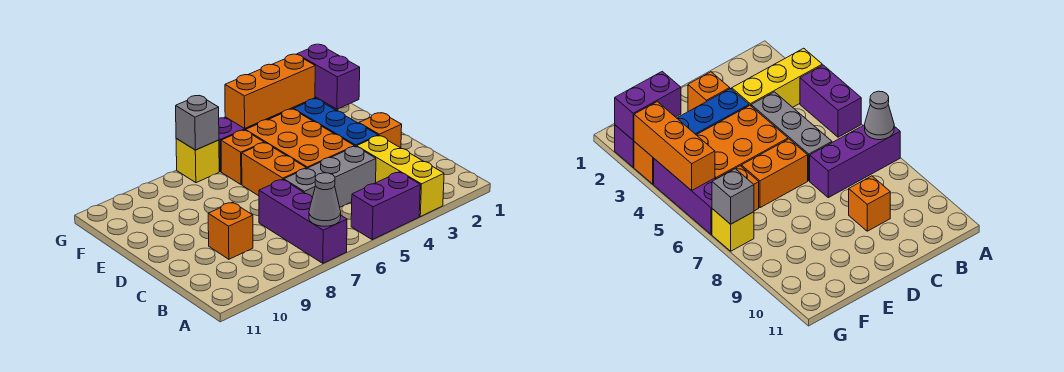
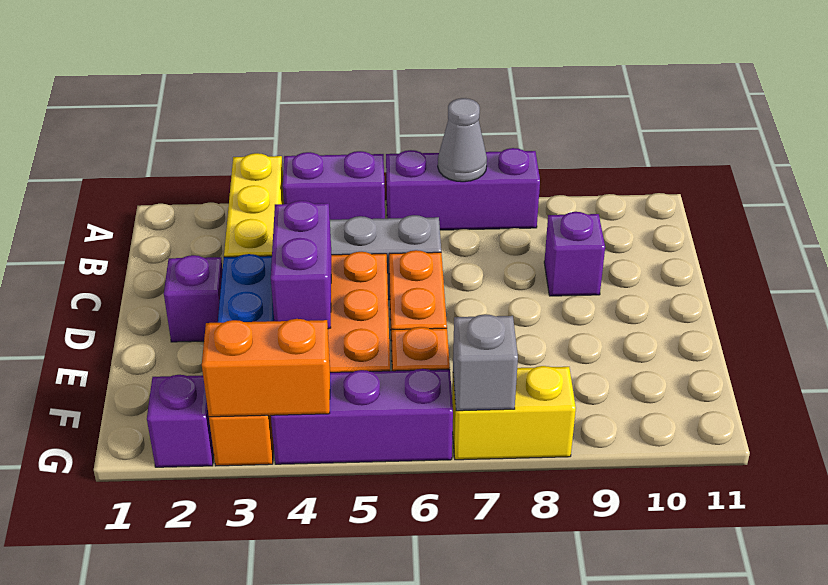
purple 1x3 brick [259,179,347,263] -> purple 1x3 brick turned to [386,148,540,230]
orange 1x1 brick [208,202,253,259] -> purple 1x1 brick [544,212,605,296]
orange 1x1 brick [359,113,402,148] -> purple 1x1 brick [164,255,223,342]
purple 1x2 brick [297,44,360,109] -> purple 1x2 brick moved to [271,201,331,329]
orange 1x3 brick [225,54,315,128] -> orange 1x2 brick [202,319,330,417]
yellow 1x1 brick [176,139,219,183] -> yellow 1x2 brick [452,366,576,460]

